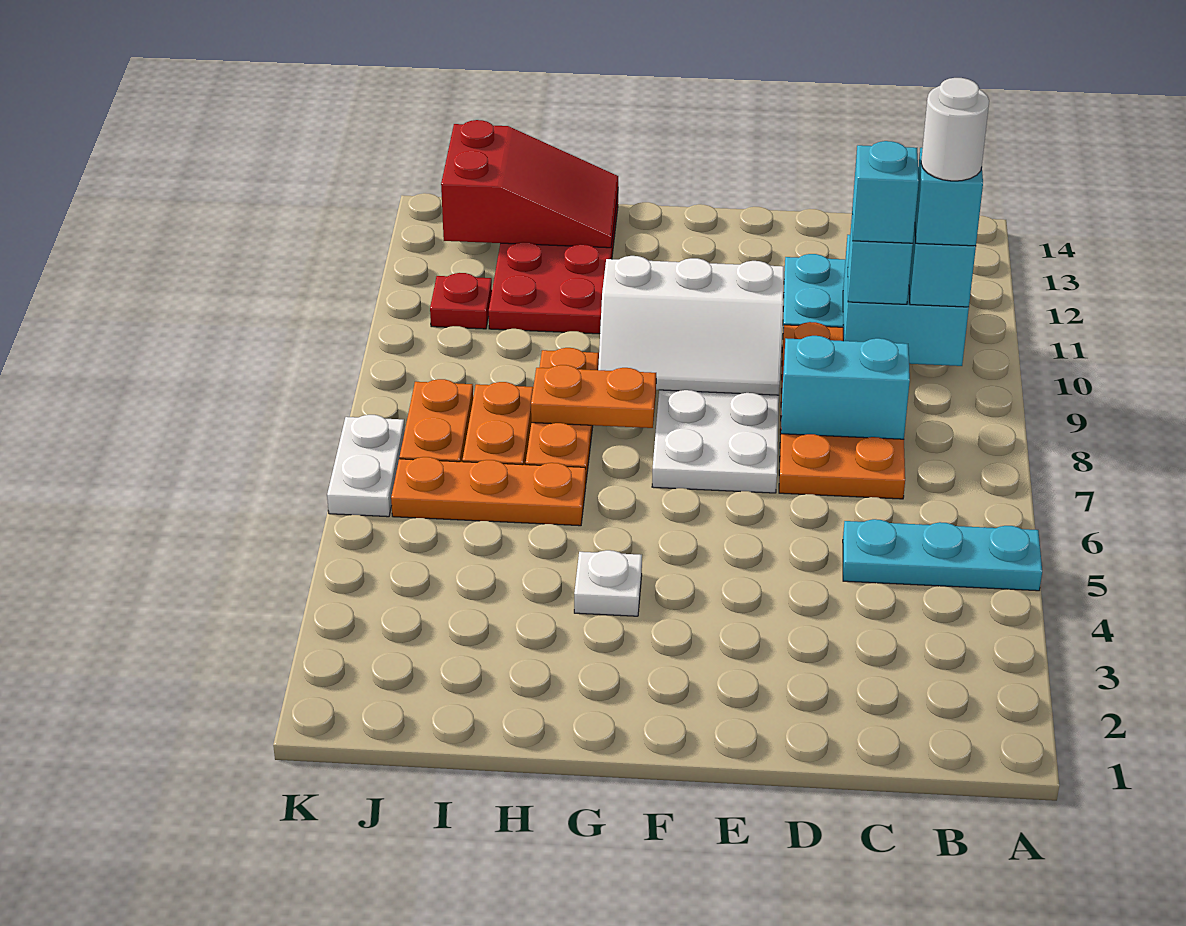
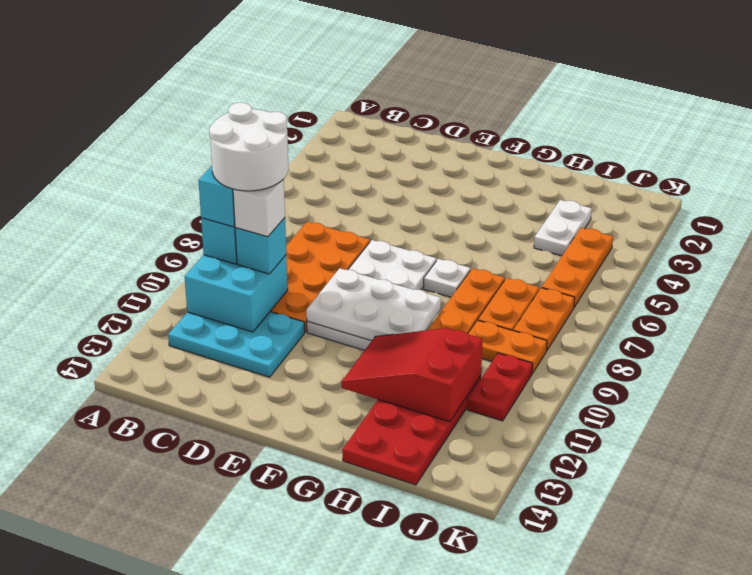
cyan 1x3 plate [843,519,1042,591] -> none
white 1x1 round brick [921,78,989,181] -> white 2x2 round brick [209,103,288,191]
cyan 1x2 brick [781,336,910,439] -> none
cyan 1x1 brick [852,141,919,243] -> white 1x1 brick [233,179,285,237]
white 2x3 slope [598,256,784,395] -> white 2x3 plate [306,268,441,341]
white 1x1 plate [574,550,642,616] -> white 1x1 plate moved to [424,259,470,297]
orange 1x2 plate [531,365,656,428] -> orange 1x2 plate moved to [468,320,547,374]
orange 1x3 plate [391,457,586,526] -> orange 1x3 plate turned to [542,228,613,307]
red 2x3 slope [441,120,618,248] -> red 2x3 slope moved to [342,328,483,422]
red 1x1 plate [430,273,492,329] -> red 1x2 plate [467,353,533,421]
white 1x2 plate [327,415,405,517] -> white 1x2 plate moved to [534,200,592,256]

